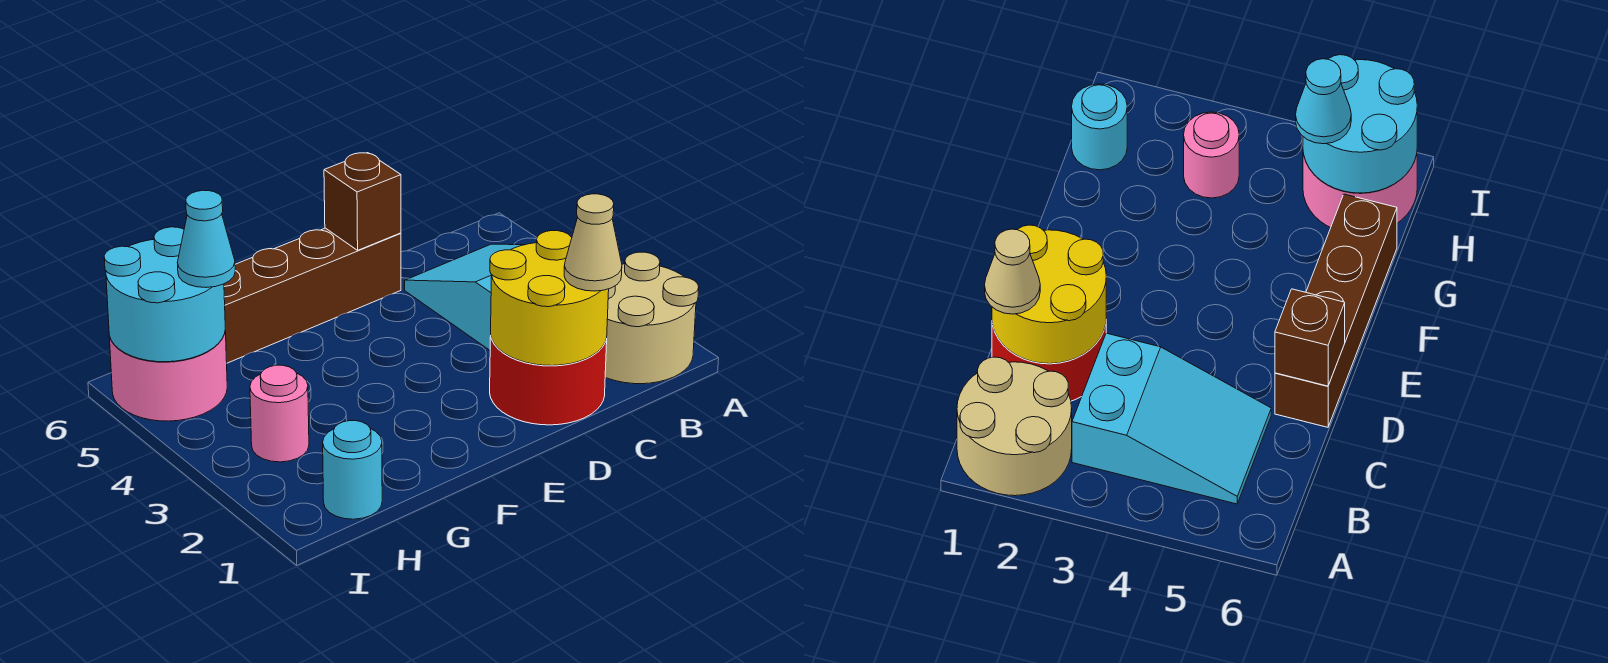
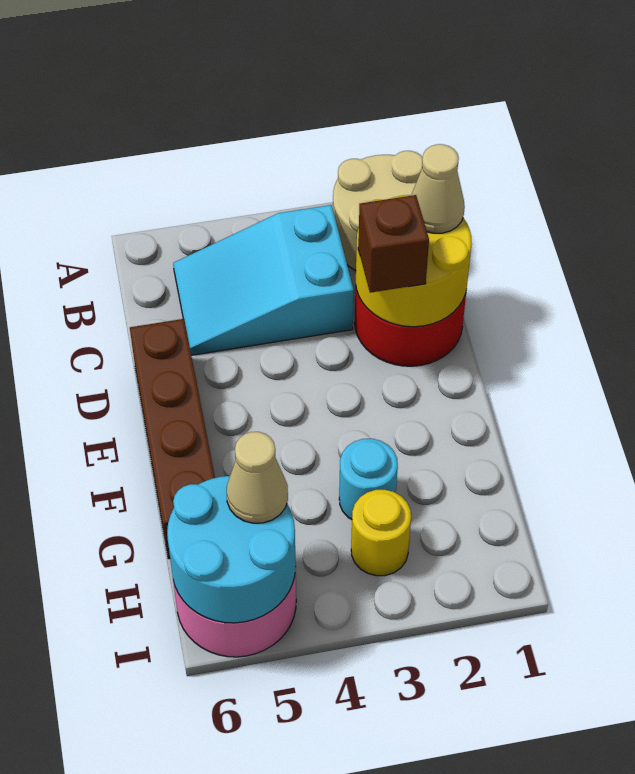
brown 1x1 brick [324,153,401,250] -> brown 1x1 brick moved to [358,195,429,293]
cyan 1x1 round brick [323,421,382,519] -> cyan 1x1 round brick moved to [339,439,398,520]
pink 1x1 round brick [250,365,309,462] -> yellow 1x1 round brick [351,490,411,576]
cyan 1x1 cone [177,190,235,287] -> tan 1x1 cone [227,432,288,523]

